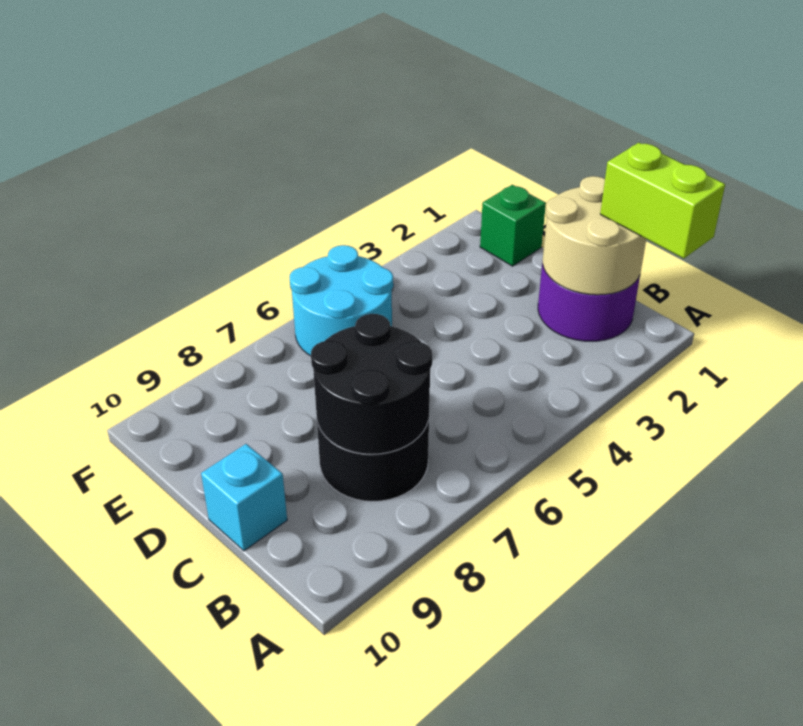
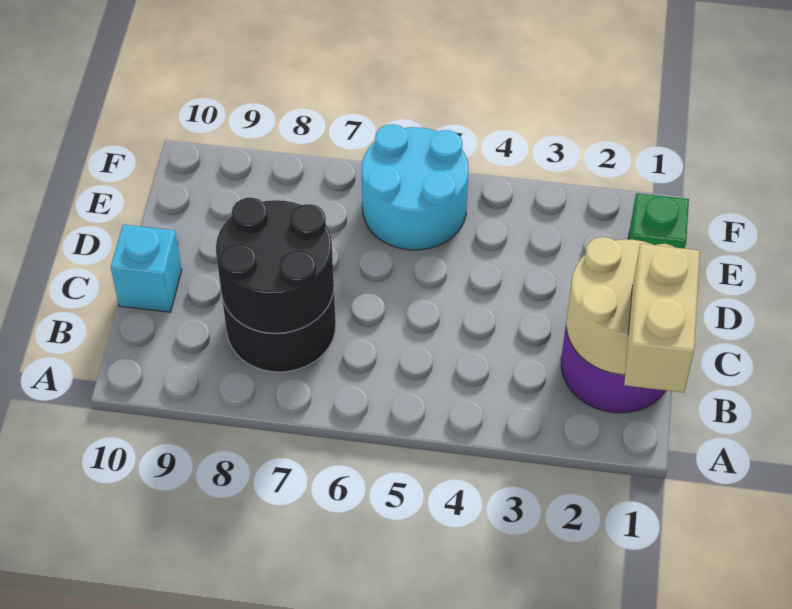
lime 1x2 brick [600,143,725,259] -> tan 1x2 brick [624,244,700,393]

